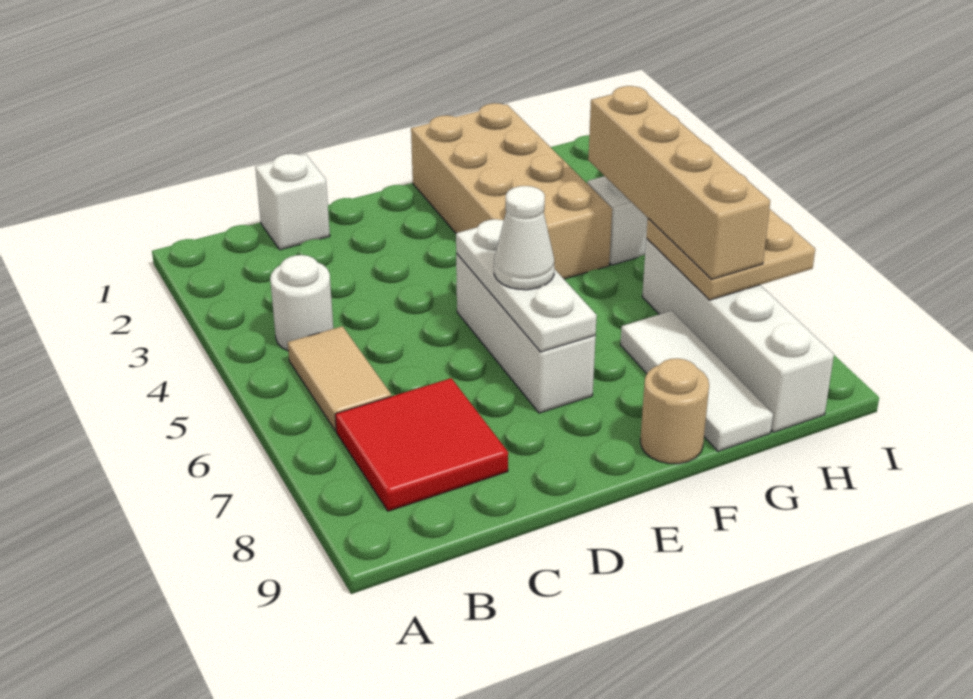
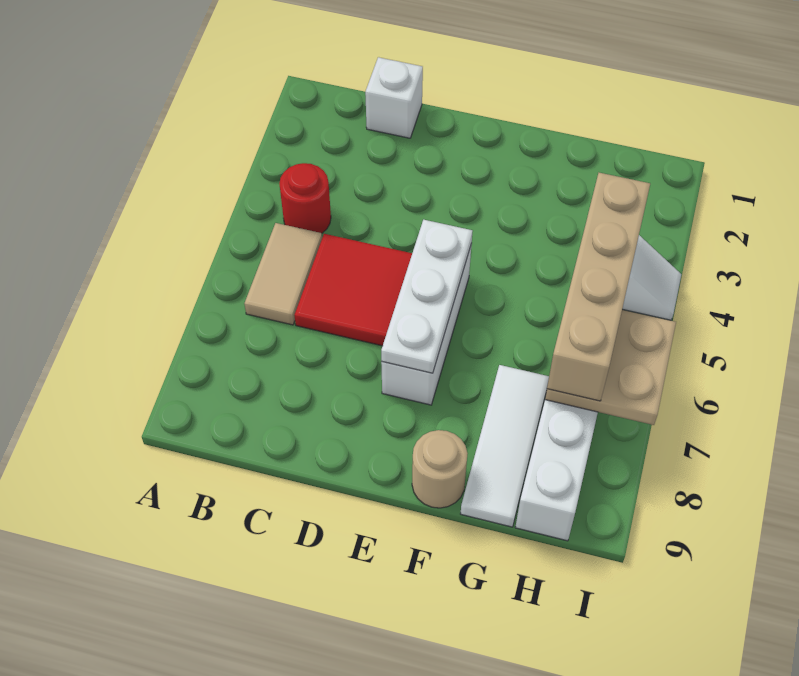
white 1x1 round brick [270,255,333,351] -> red 1x1 round brick [279,163,331,233]
red 2x2 tile [335,378,508,511] -> red 2x2 tile moved to [294,234,412,346]
white 1x1 cone [494,186,554,290] -> none
tan 2x4 brick [411,103,612,279] -> none

